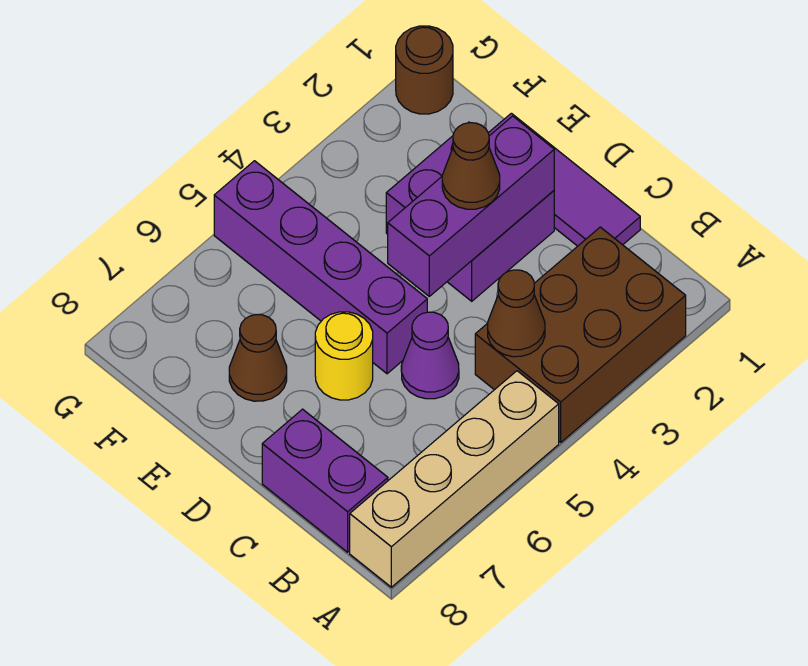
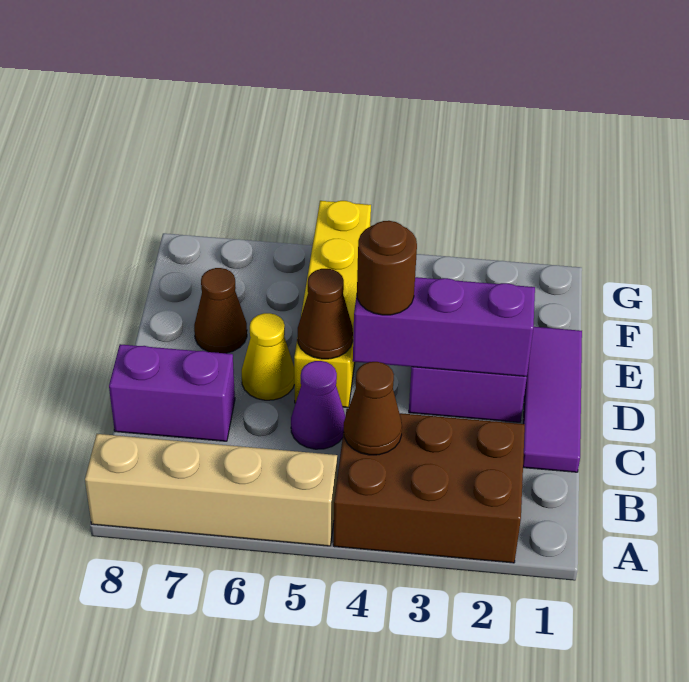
purple 1x2 brick [262,409,388,552] -> purple 1x2 brick turned to [109,344,235,441]
brown 1x1 cone [442,123,500,209] -> brown 1x1 cone moved to [298,269,353,359]
purple 1x4 brick [214,161,427,374] -> yellow 1x4 brick [294,201,371,408]
yellow 1x1 round brick [315,312,373,400] -> yellow 1x1 cone [242,313,294,400]
brown 1x1 round brick [396,26,453,114] -> brown 1x1 round brick moved to [357,221,417,315]

